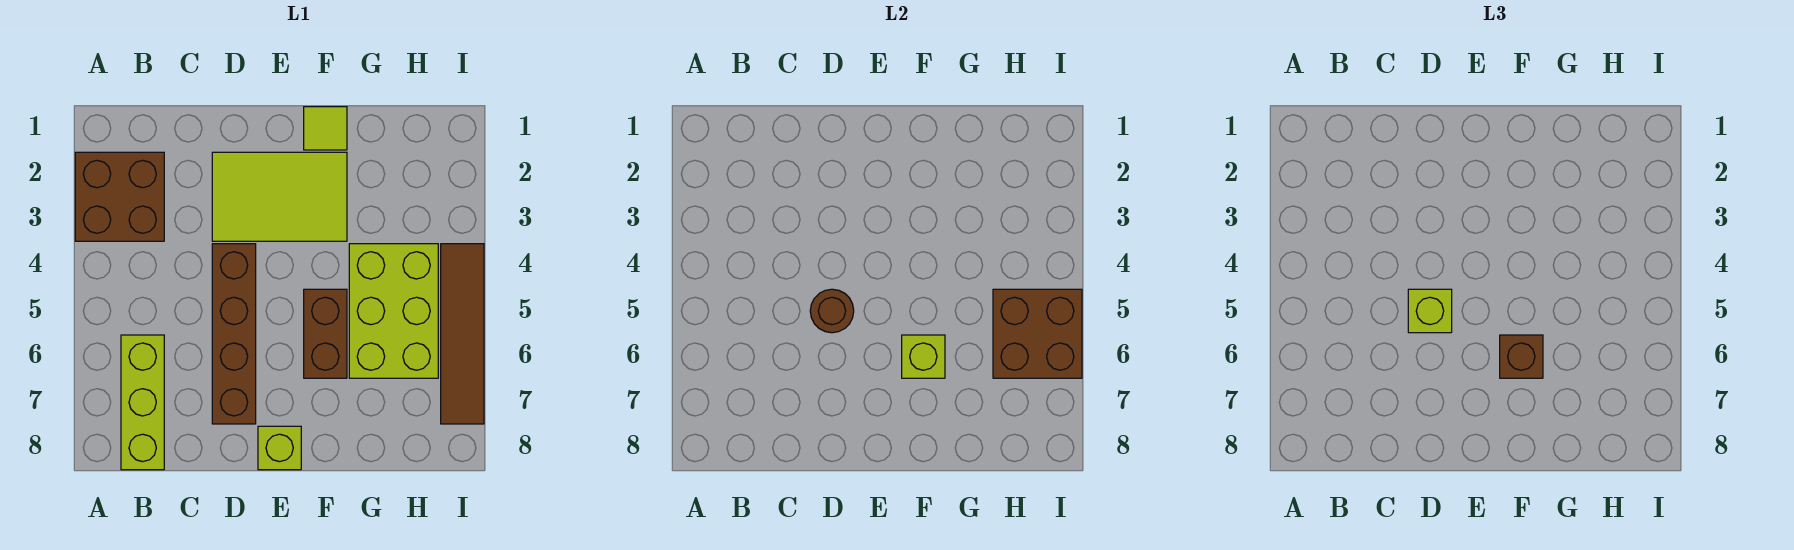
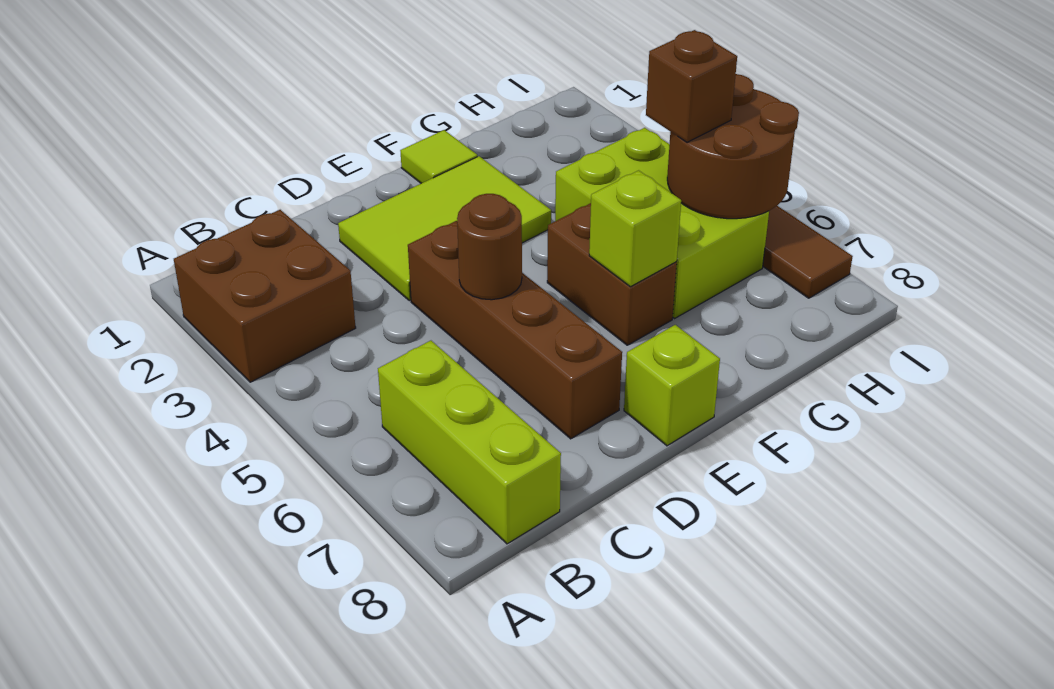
lime 1x1 brick [1408,289,1452,333] -> none
brown 1x1 brick [1500,335,1543,378] -> brown 1x1 brick moved to [646,30,737,142]
brown 2x2 brick [993,289,1082,378] -> brown 2x2 round brick [667,74,799,219]

